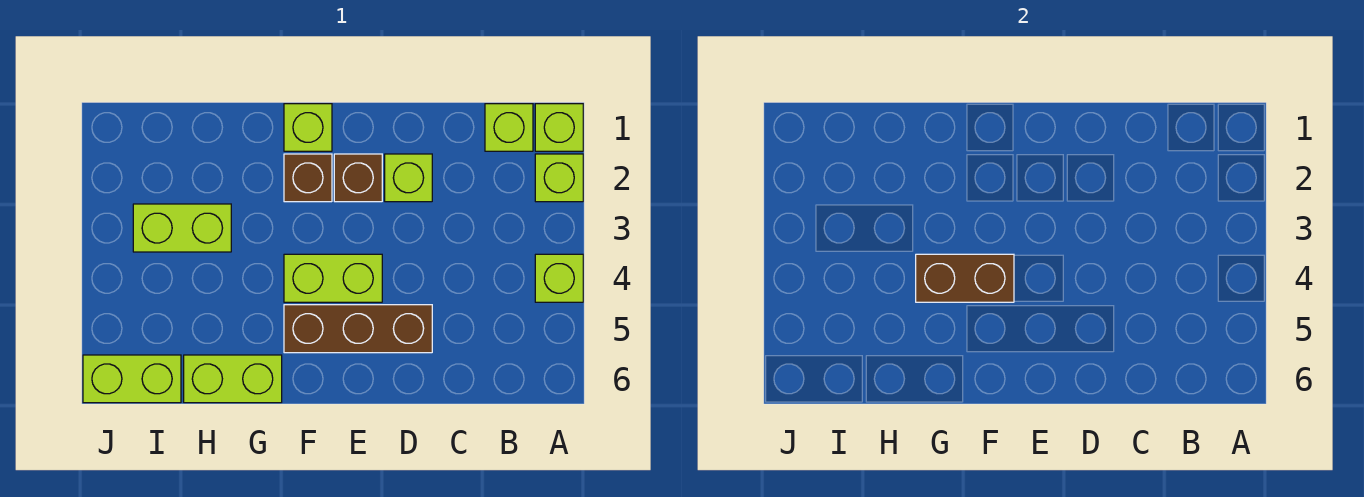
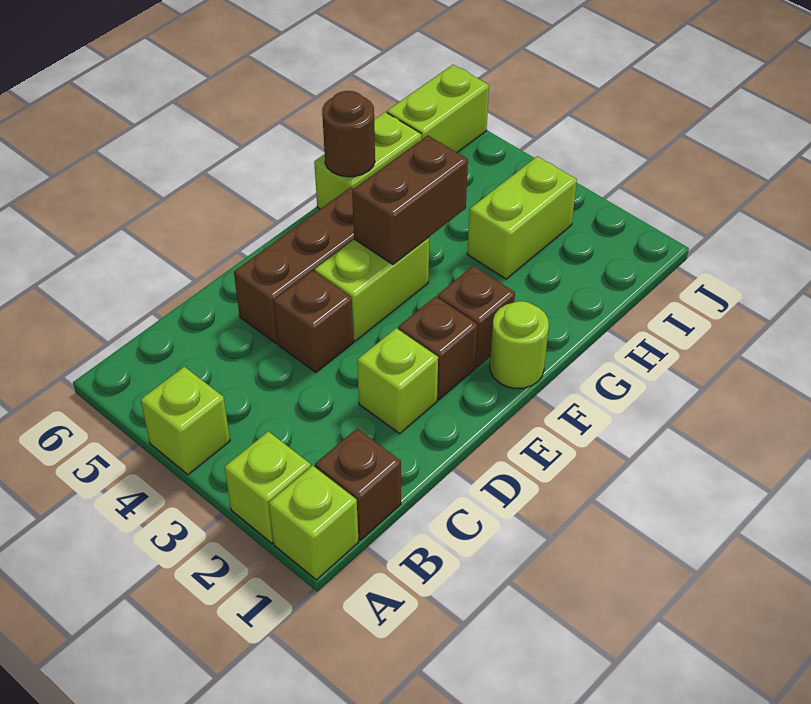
lime 1x1 brick [485,104,533,151] -> brown 1x1 brick [315,429,401,540]
none -> brown 1x1 brick [274,271,354,373]
lime 1x1 brick [284,104,332,151] -> lime 1x1 round brick [490,301,549,389]
none -> brown 1x1 round brick [322,91,375,177]

